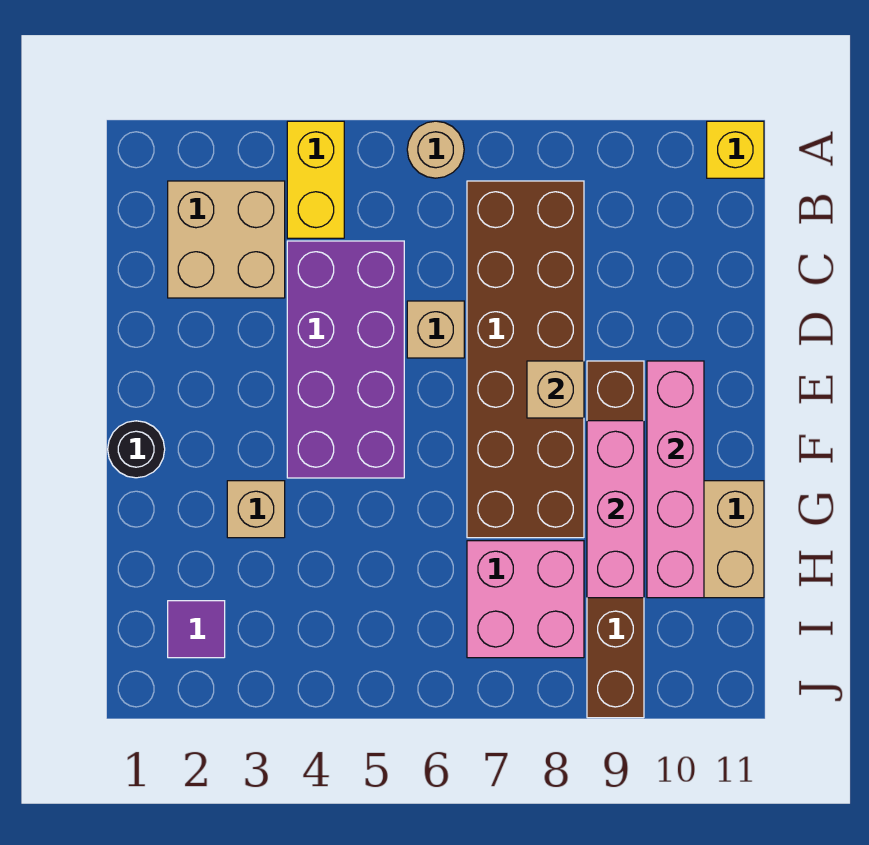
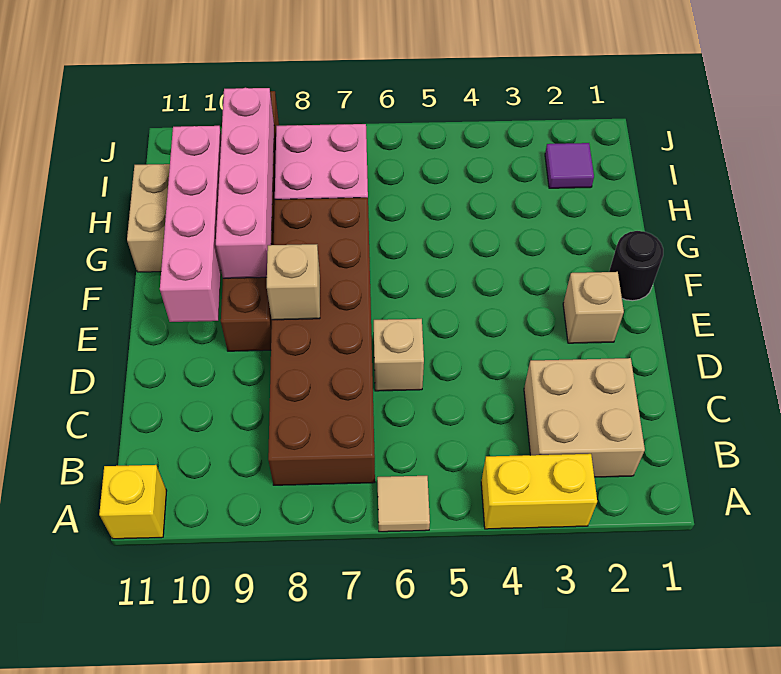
yellow 1x2 brick [287,121,344,238] -> yellow 1x2 brick turned to [481,454,597,529]
tan 1x1 round brick [407,121,464,178] -> tan 1x1 tile [377,476,430,532]
purple 2x4 brick [287,241,404,478] -> none
pink 1x3 brick [587,421,644,598] -> pink 1x4 brick [216,88,274,278]
tan 1x1 brick [227,481,285,538] -> tan 1x1 brick moved to [563,272,624,343]

